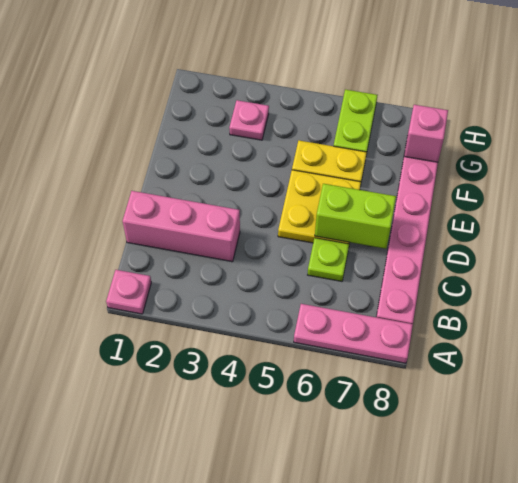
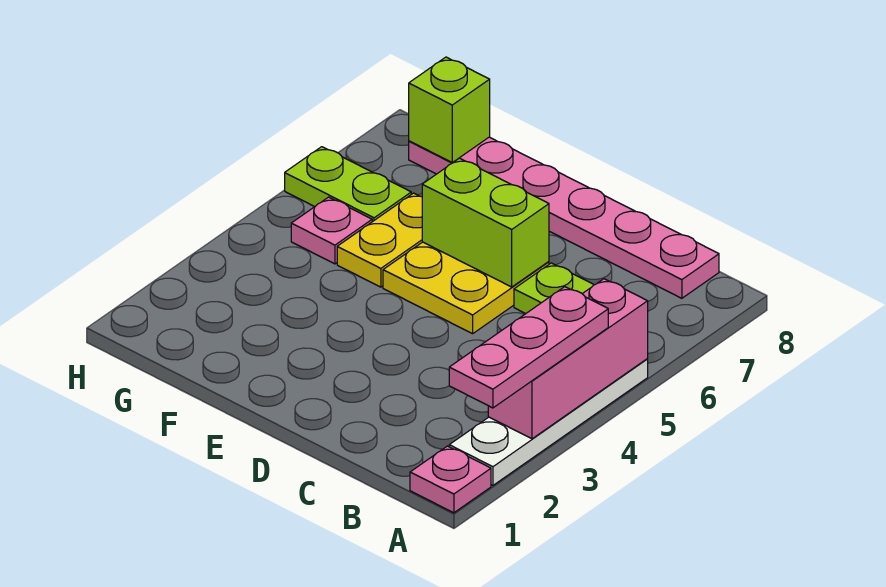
none -> white 1x4 plate [449,359,648,485]
pink 1x3 plate [294,304,413,363] -> pink 1x3 plate moved to [449,287,608,408]
pink 1x3 brick [123,191,240,262] -> pink 1x3 brick moved to [488,279,648,439]
lime 1x2 brick [315,184,396,249] -> lime 1x2 brick turned to [422,158,549,287]
pink 1x1 plate [229,100,269,140] -> pink 1x1 plate moved to [291,197,372,264]
pink 1x1 brick [404,105,448,162] -> lime 1x1 brick [409,57,490,163]

